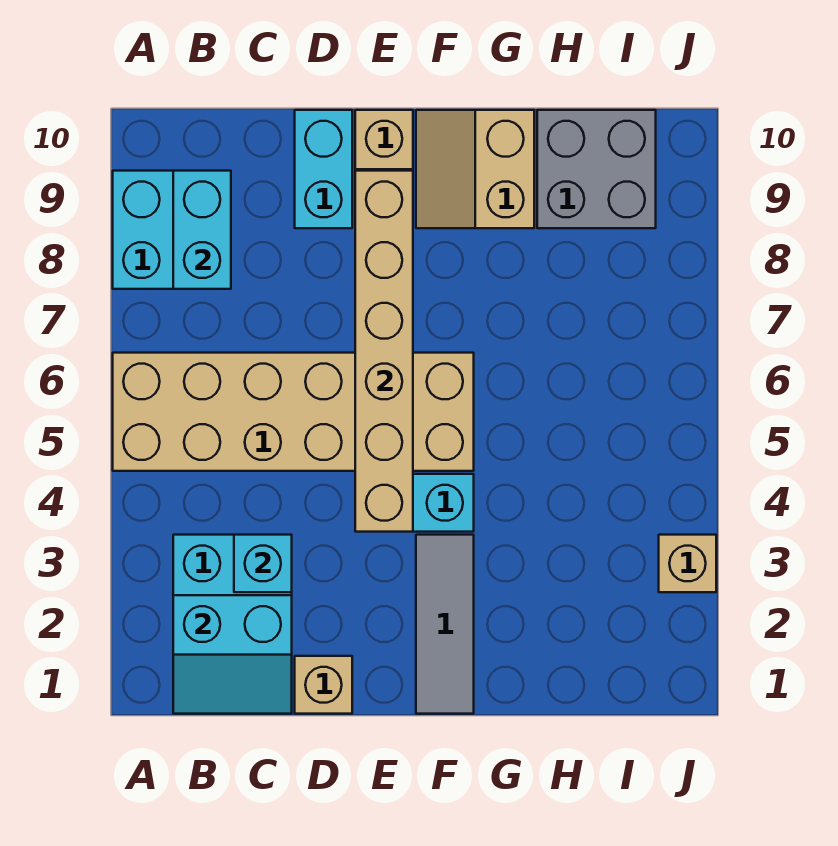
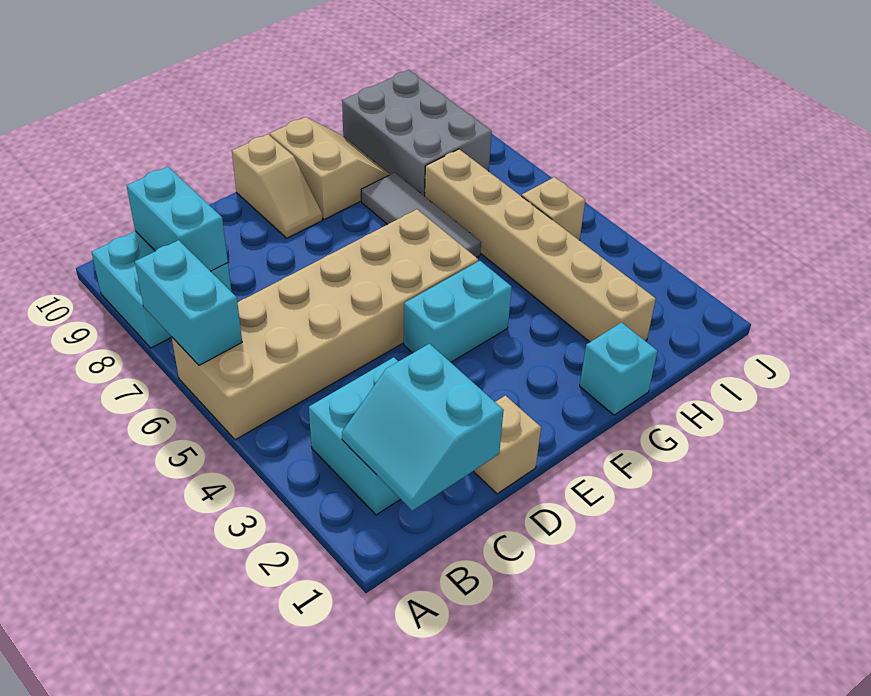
cyan 2x2 slope [173,595,292,714] -> cyan 2x2 slope turned to [342,344,504,511]
cyan 1x1 brick [234,535,292,592] -> cyan 1x1 brick moved to [580,322,657,415]
cyan 1x2 brick [295,110,352,228] -> cyan 1x2 brick moved to [135,240,242,365]
tan 1x6 brick [355,171,413,532] -> tan 1x6 brick moved to [425,149,656,342]
grey 1x3 tile [416,535,474,714] -> grey 1x3 tile moved to [361,173,481,257]
tan 2x2 slope [416,110,534,228] -> tan 2x2 slope turned to [270,117,390,220]
grey 2x2 brick [537,110,656,228] -> grey 2x3 brick [342,70,492,196]
tan 1x1 brick [659,535,716,592] -> tan 1x1 brick moved to [522,177,585,240]

